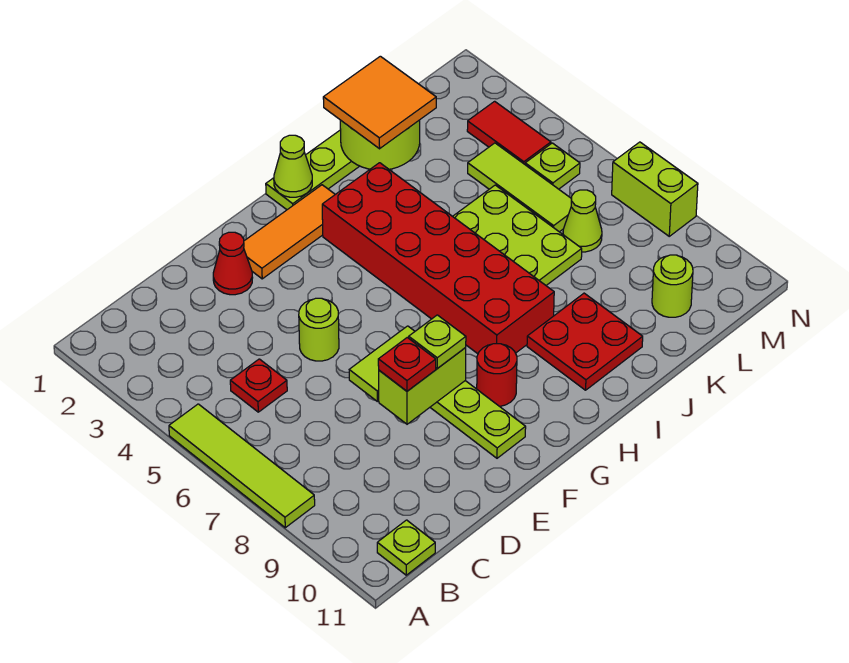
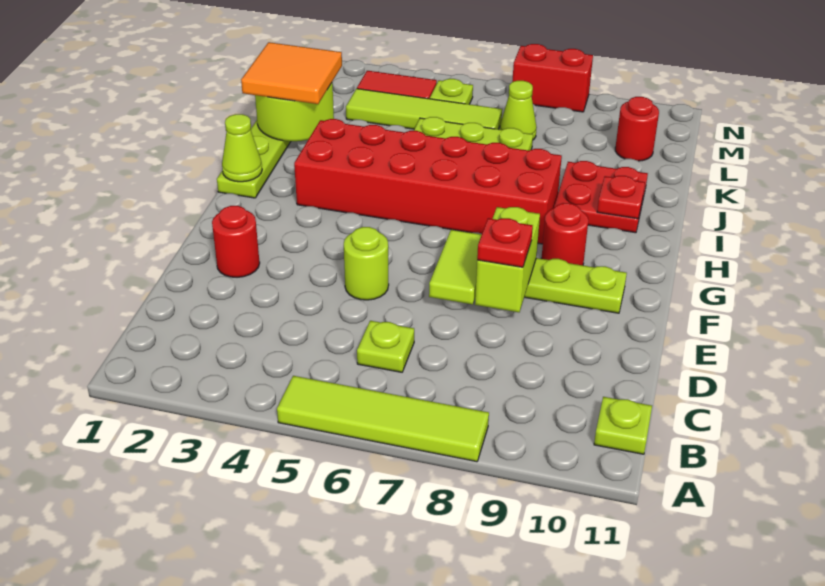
red 1x1 plate [230,359,287,412] -> red 1x1 plate moved to [597,176,645,219]
red 1x1 cone [213,232,253,295] -> red 1x1 round brick [212,206,260,277]
orange 1x3 tile [244,185,335,279] -> none
lime 1x1 plate [409,315,466,369] -> lime 1x1 plate moved to [357,321,414,372]
lime 1x3 tile [468,143,571,232] -> lime 1x4 tile [346,89,502,129]
lime 1x1 round brick [652,255,693,317] -> red 1x1 round brick [615,97,659,161]
lime 1x2 brick [612,142,698,236] -> red 1x2 brick [512,44,593,112]

